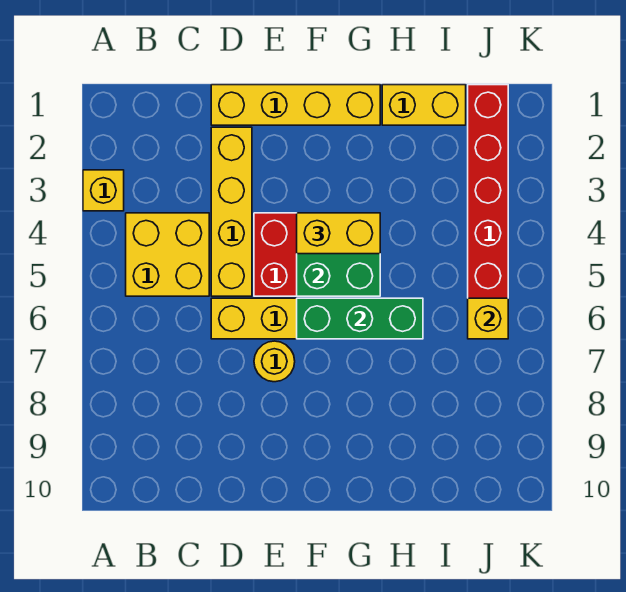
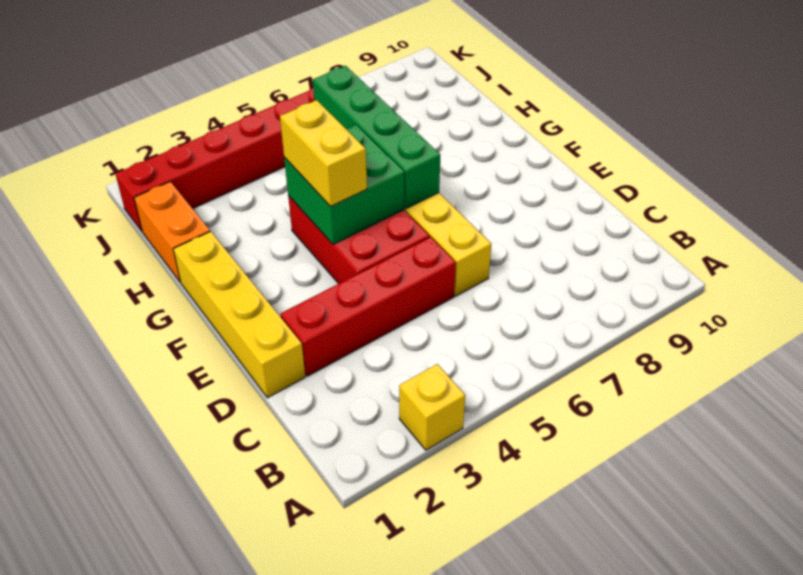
yellow 2x2 brick [126,213,209,296] -> none
yellow 1x4 brick [211,127,252,296] -> red 1x4 brick [280,237,456,376]
yellow 1x1 round brick [254,341,295,382] -> none
green 1x3 brick [297,298,423,339] -> green 1x4 brick [313,66,440,208]
yellow 1x2 brick [382,85,466,125] -> orange 1x2 brick [134,182,210,282]
yellow 1x1 brick [468,298,508,339] -> none

